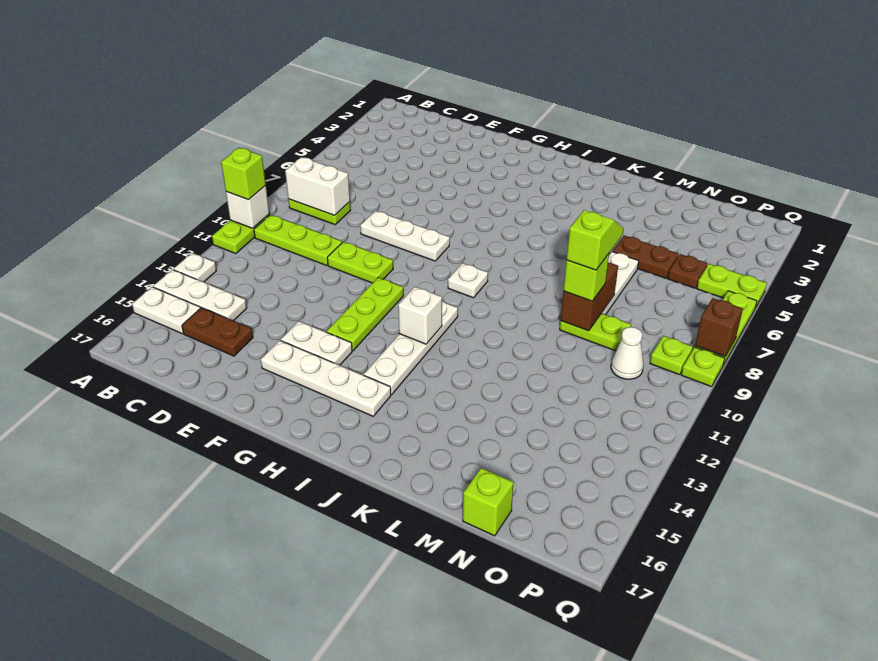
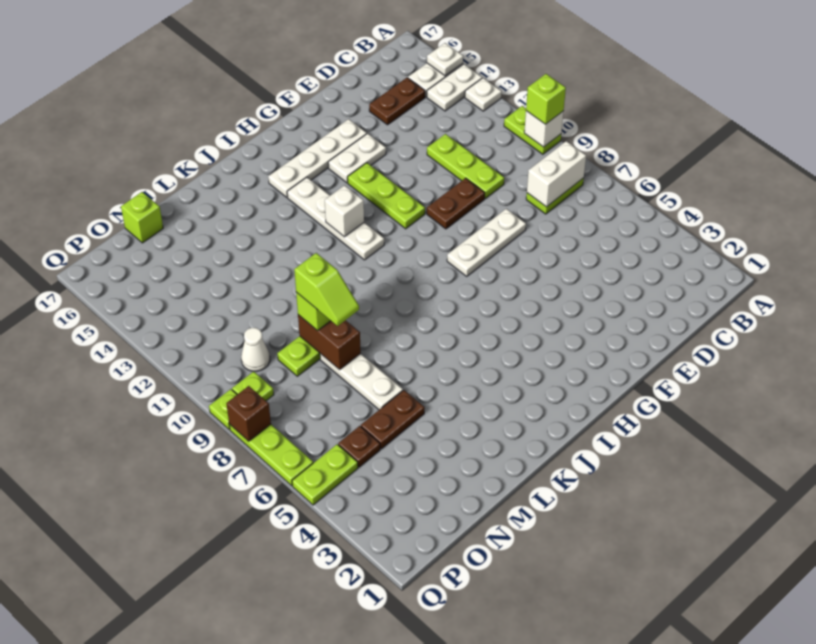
white 1x3 plate [153,270,247,321] -> white 1x2 plate [427,64,482,111]
lime 1x3 plate [254,215,342,266] -> lime 1x3 plate turned to [427,134,504,198]
lime 1x2 plate [327,242,393,283] -> brown 1x2 plate [427,178,485,229]
white 1x1 plate [448,263,488,298] -> white 1x1 plate moved to [427,43,463,76]

